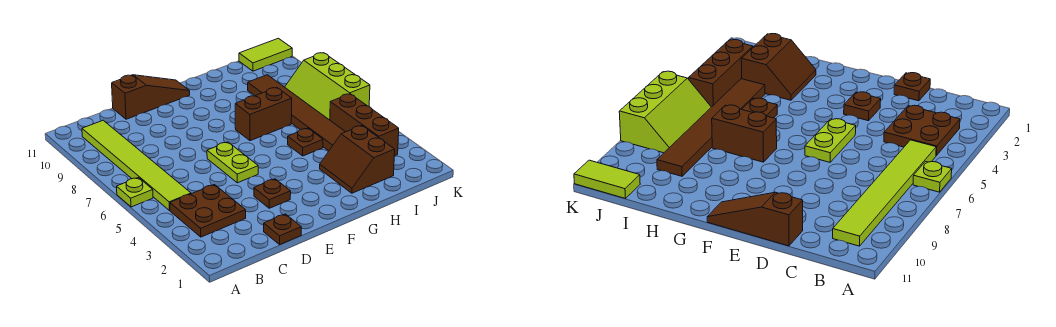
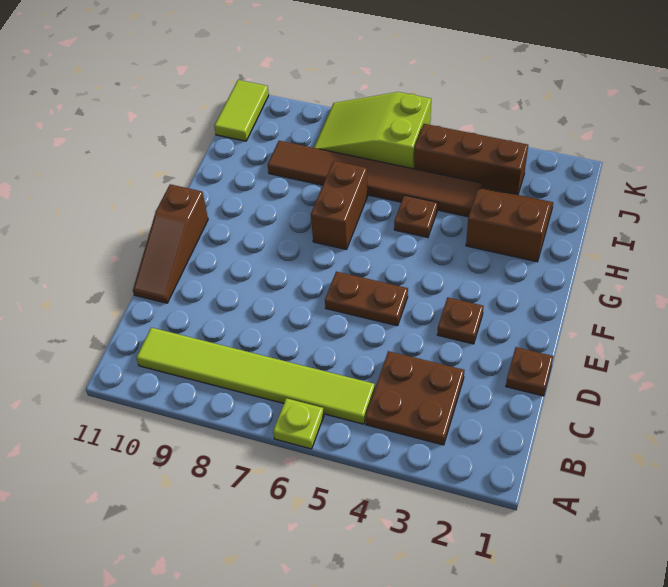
brown 1x3 slope [112,75,190,119] -> brown 1x3 slope turned to [133,184,208,303]
lime 1x2 plate [207,142,258,183] -> brown 1x2 plate [325,272,408,326]
brown 2x2 slope [320,126,395,193] -> brown 2x2 slope turned to [466,188,553,262]
lime 2x3 slope [285,53,370,120] -> lime 2x3 slope turned to [314,92,431,169]

